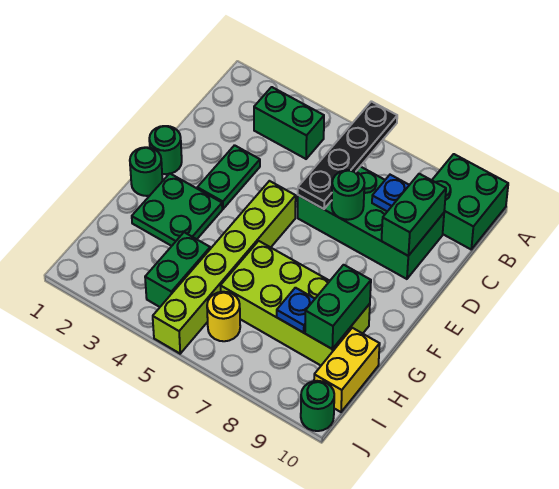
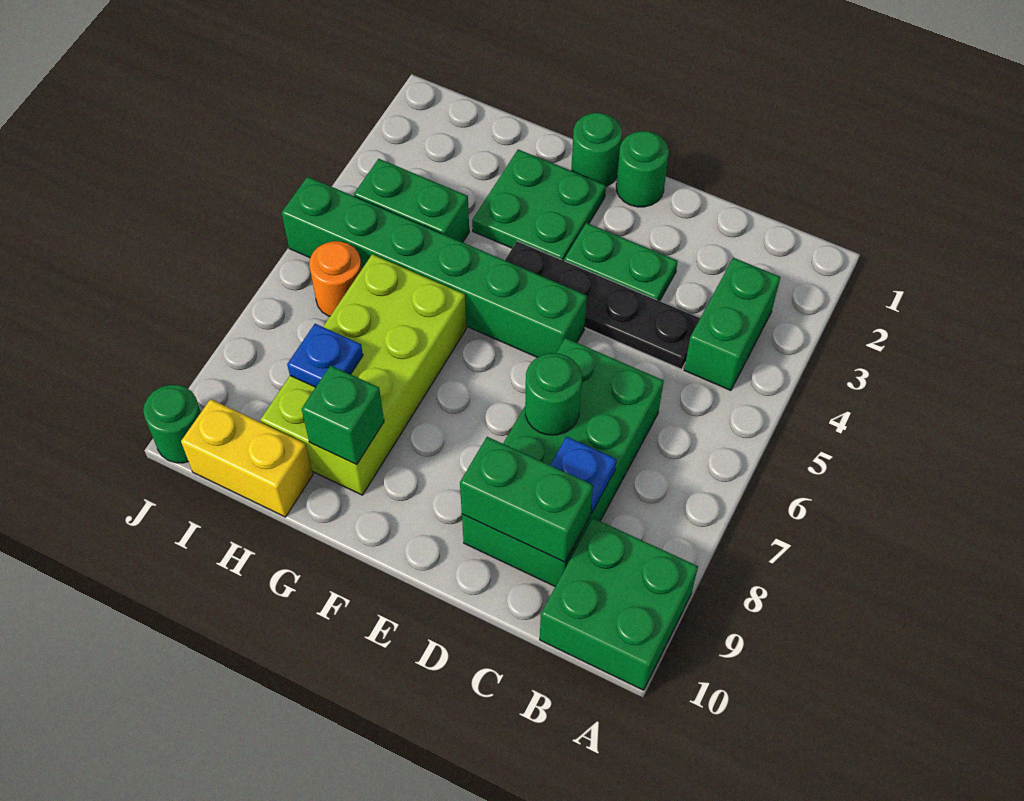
black 1x4 plate [298,101,397,209] -> black 1x4 plate moved to [505,241,700,369]
lime 1x6 brick [153,181,296,354] -> green 1x6 brick [282,177,587,358]
green 1x2 brick [305,265,371,349] -> green 1x1 brick [302,365,384,464]
yellow 1x1 round brick [207,292,240,341] -> orange 1x1 round brick [309,241,362,316]

